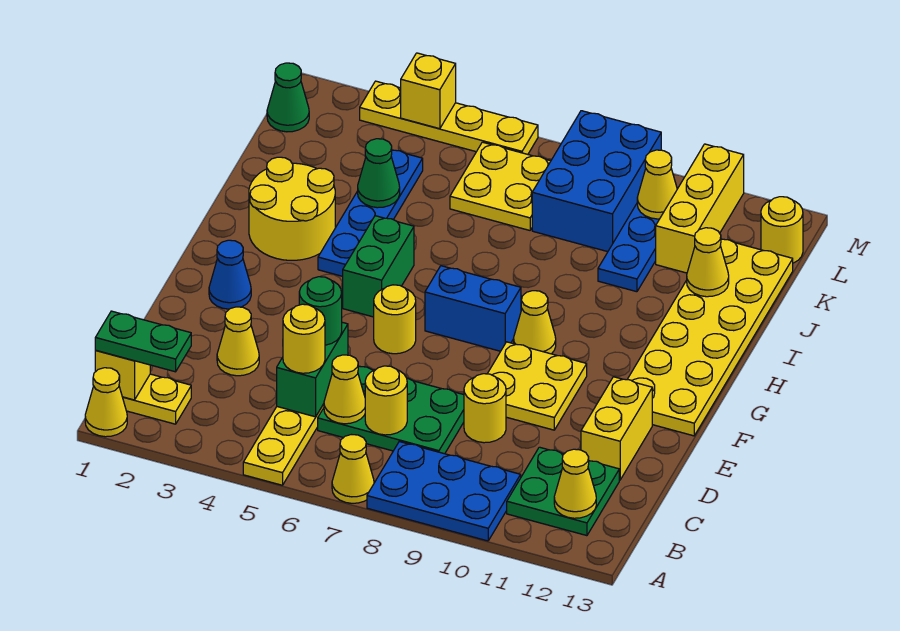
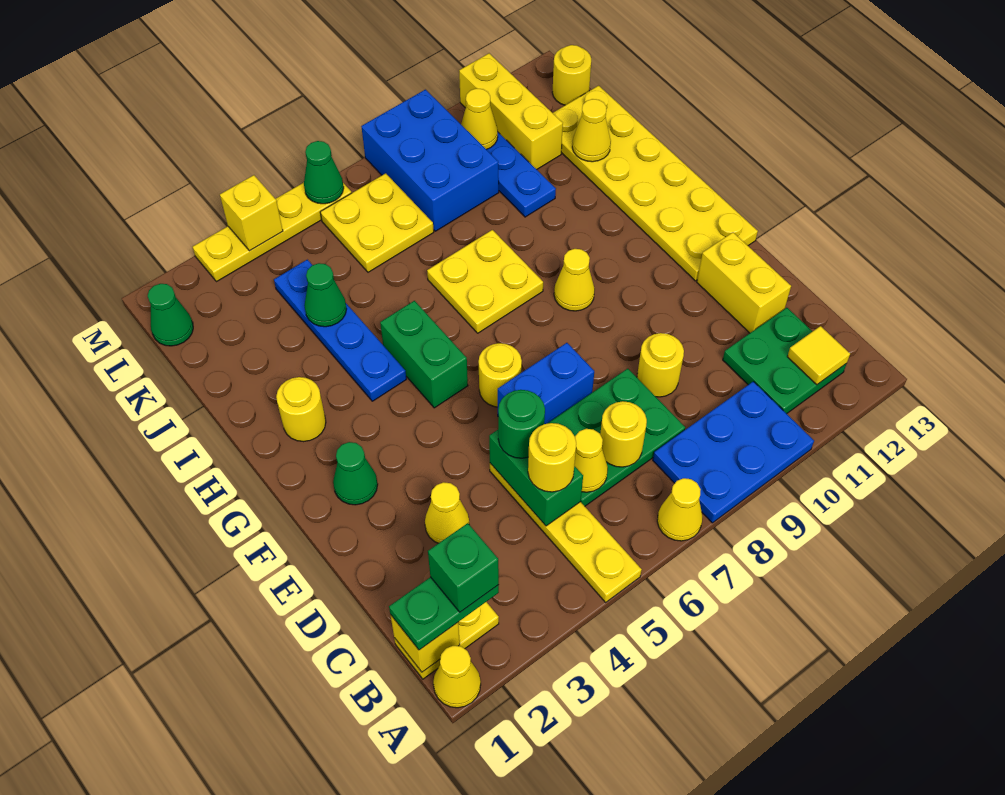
none -> green 1x1 brick [428,523,499,612]
yellow 1x1 cone [554,449,596,518] -> yellow 1x1 tile [787,326,850,385]
yellow 2x2 plate [487,342,587,430] -> yellow 2x2 plate moved to [427,230,543,333]
blue 1x1 cone [209,240,251,309] -> green 1x1 cone [333,442,378,505]
blue 1x2 brick [425,266,521,351] -> blue 1x2 brick moved to [498,343,594,424]
yellow 2x2 round brick [249,157,335,260] -> yellow 1x1 round brick [276,377,326,442]
none -> green 1x1 cone [304,141,344,204]

